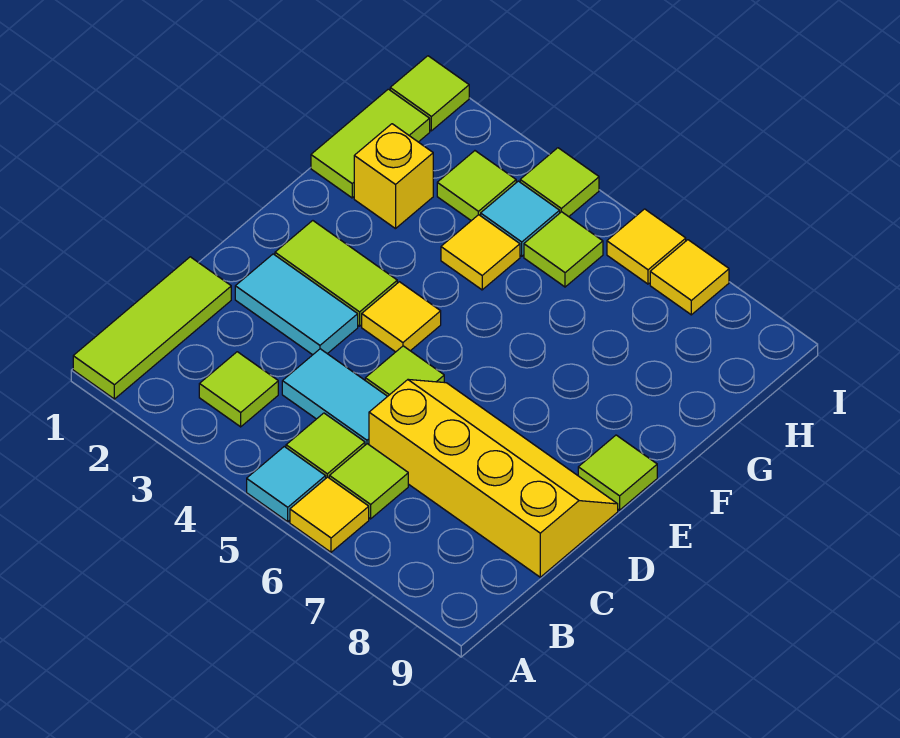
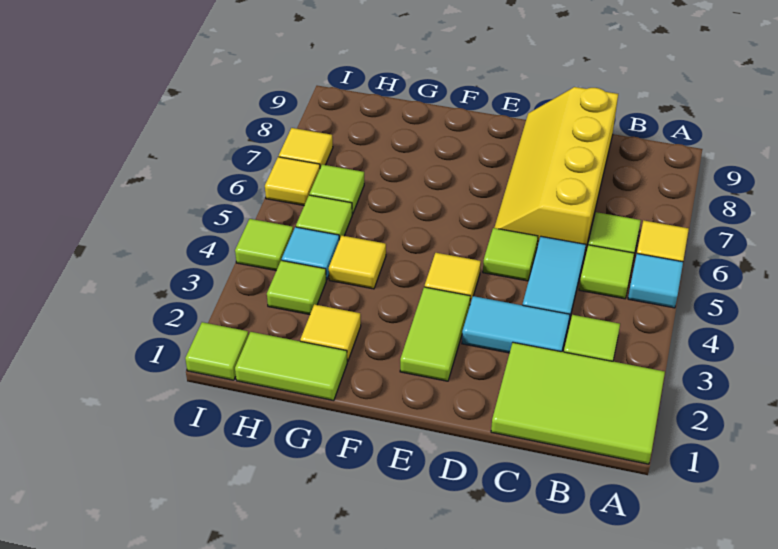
lime 1x3 tile [73,257,231,399] -> lime 2x3 tile [491,342,665,464]
cyan 1x2 tile [235,254,358,355] -> cyan 1x2 tile turned to [462,296,570,353]
lime 1x1 tile [578,435,657,510] -> lime 1x1 tile moved to [310,165,364,214]
yellow 1x1 brick [354,124,433,229] -> yellow 1x1 tile [300,304,361,362]

